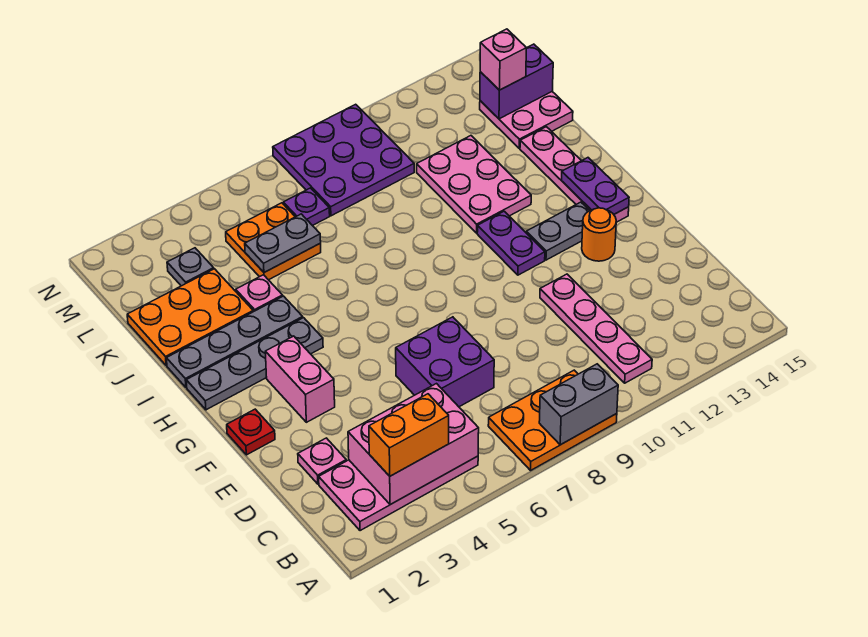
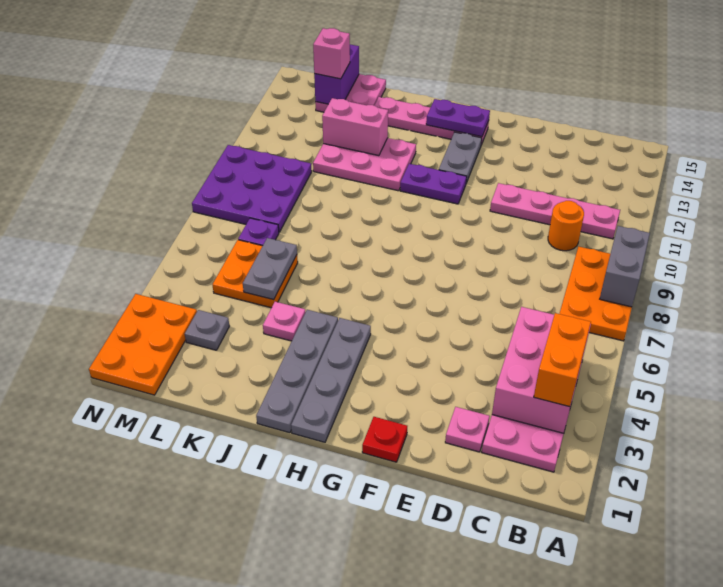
purple 2x2 brick [396,317,494,407] -> none
pink 1x2 brick [265,336,335,422] -> pink 1x2 brick moved to [322,98,388,156]
orange 1x1 round brick [582,208,616,261] -> orange 1x1 round brick moved to [548,201,584,251]
orange 2x3 plate [127,269,253,366] -> orange 2x3 plate moved to [89,294,197,395]

